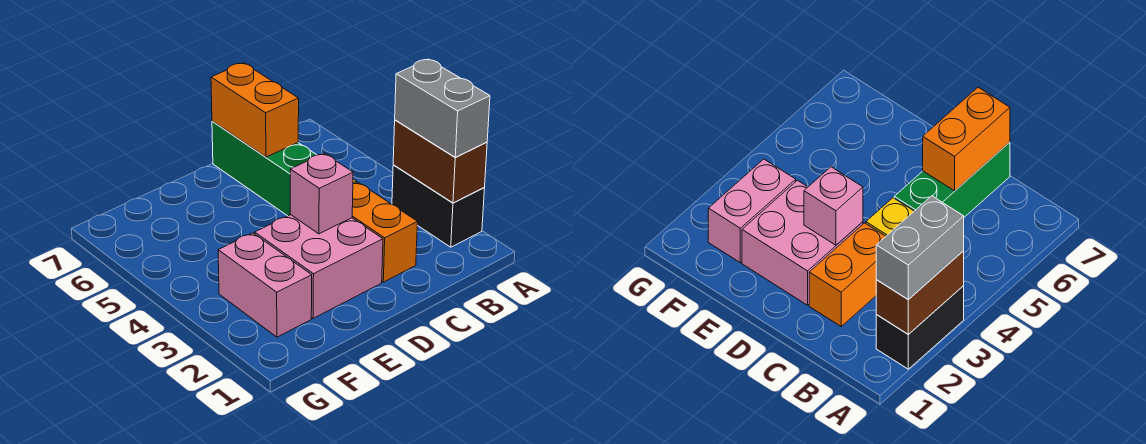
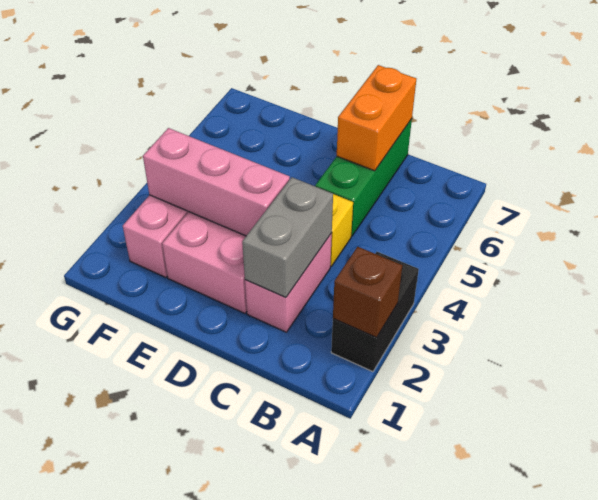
brown 1x2 brick [393,120,487,203] -> brown 1x1 brick [333,247,402,337]
grey 1x2 brick [395,59,490,157] -> grey 1x2 brick moved to [242,177,333,298]
orange 1x2 brick [352,182,418,282] -> pink 1x2 brick [245,233,332,332]
pink 1x1 brick [290,153,353,234] -> pink 1x3 brick [143,128,290,236]

